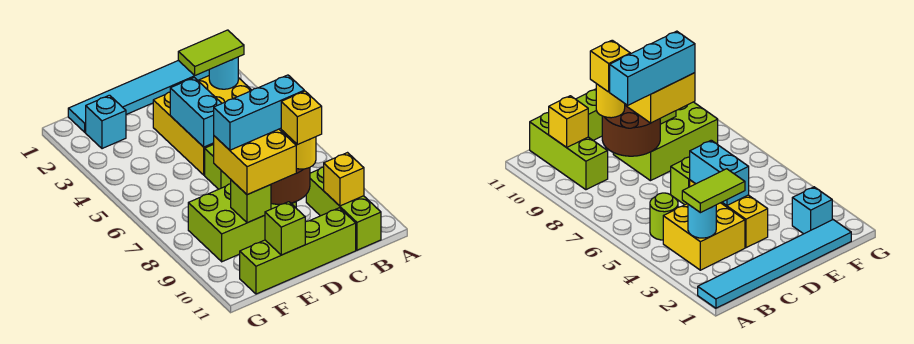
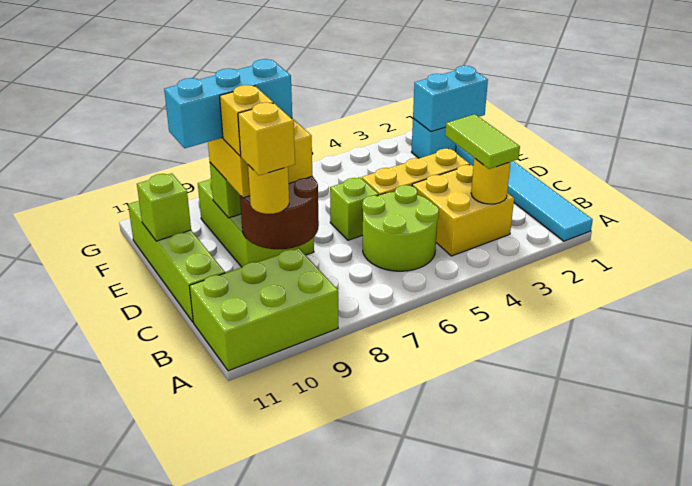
cyan 1x1 round brick [209,57,238,89] -> yellow 1x1 round brick [471,158,511,204]
lime 1x1 round brick [650,193,678,240] -> lime 2x2 round brick [362,185,439,271]
lime 1x3 brick [306,167,381,250] -> lime 2x3 brick [190,248,338,371]
yellow 1x1 brick [324,153,364,206] -> yellow 1x1 brick moved to [220,85,273,156]
cyan 1x3 brick [214,75,304,150] -> cyan 1x3 brick turned to [164,59,292,148]
cyan 1x2 brick [170,78,222,147] -> cyan 1x2 brick moved to [413,66,488,132]

